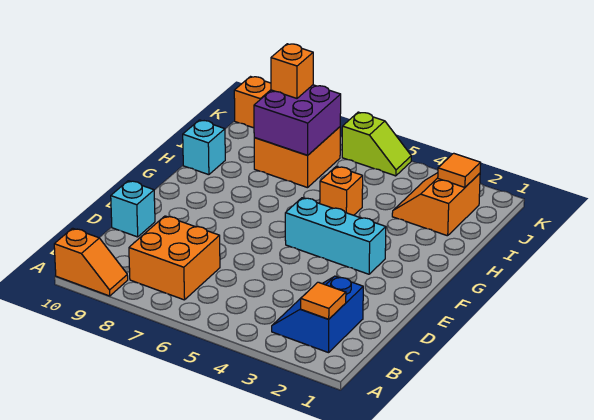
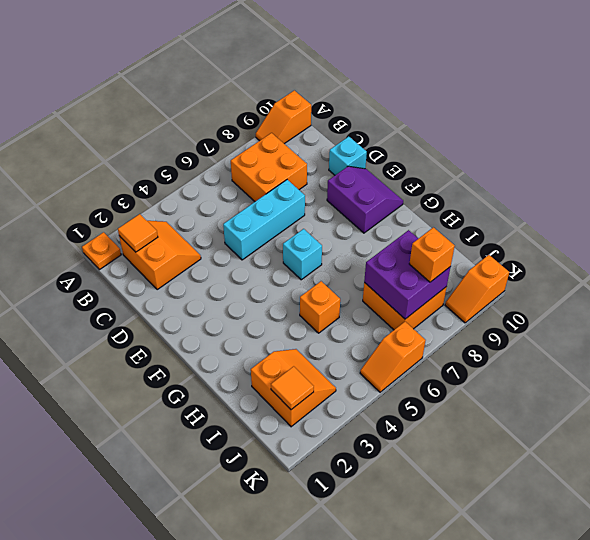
none -> orange 1x1 plate [82,232,121,270]
blue 2x2 slope [272,276,363,353] -> orange 2x2 slope [119,221,201,290]
none -> purple 2x2 slope [327,166,403,233]
cyan 1x3 brick [285,198,386,274] -> cyan 1x3 brick moved to [223,180,305,260]
cyan 1x1 brick [183,120,225,175] -> cyan 1x1 brick moved to [283,229,322,280]
lime 1x2 slope [342,112,411,176] -> orange 1x2 slope [360,322,426,392]

